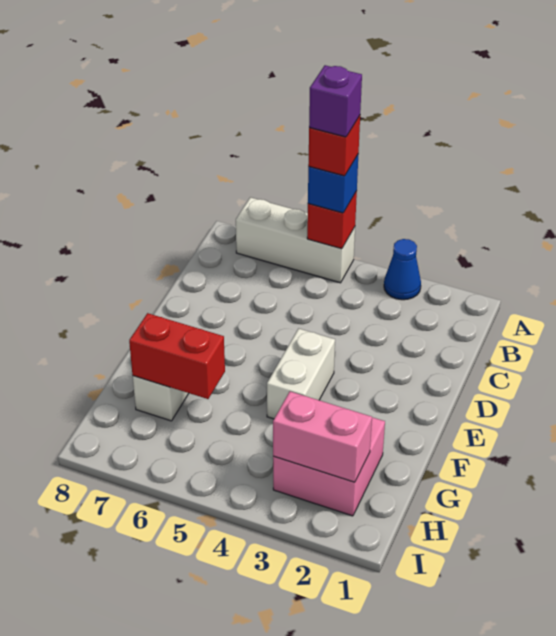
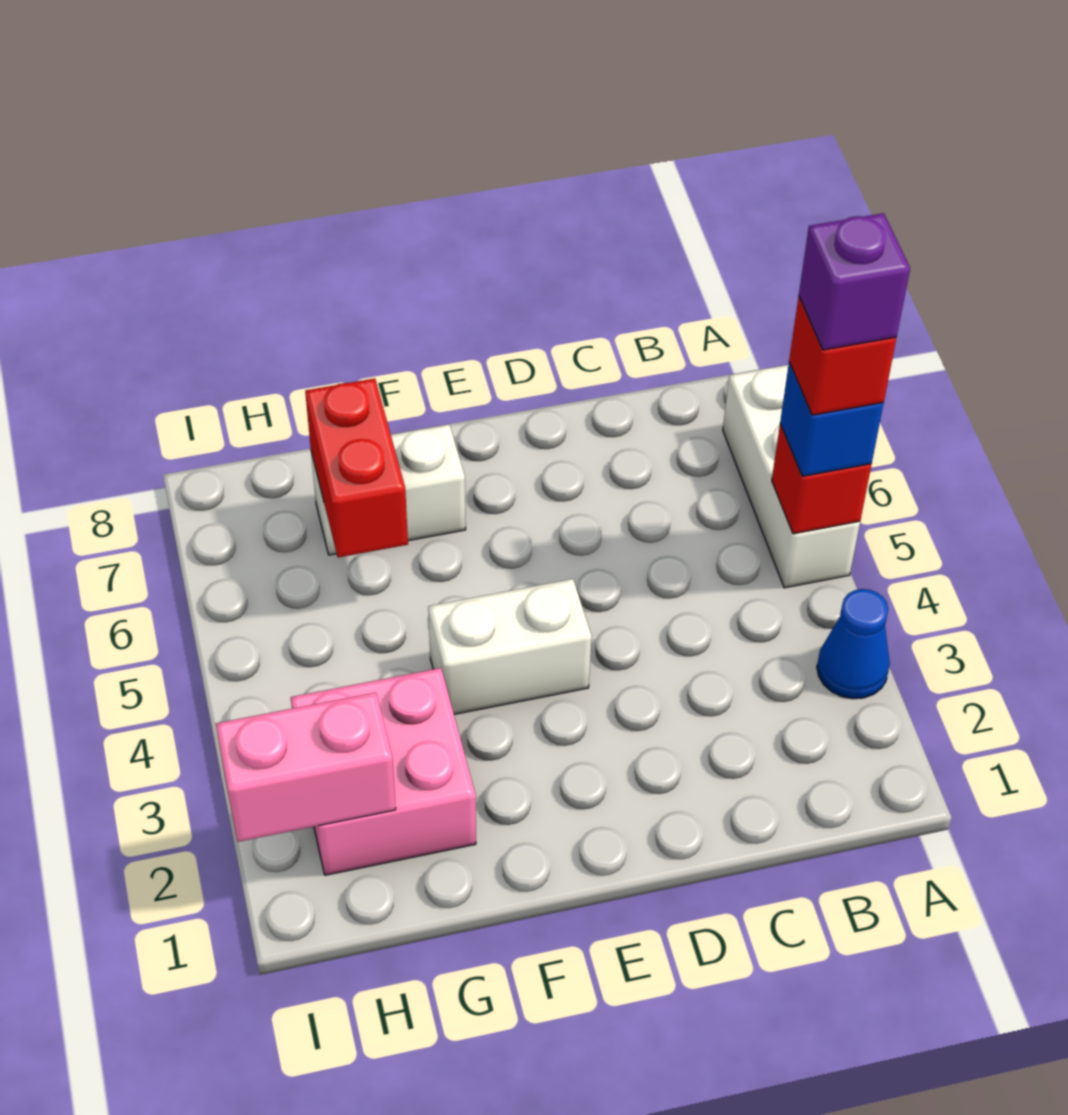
pink 1x2 brick [273,391,372,482] -> pink 1x2 brick turned to [216,692,396,842]

